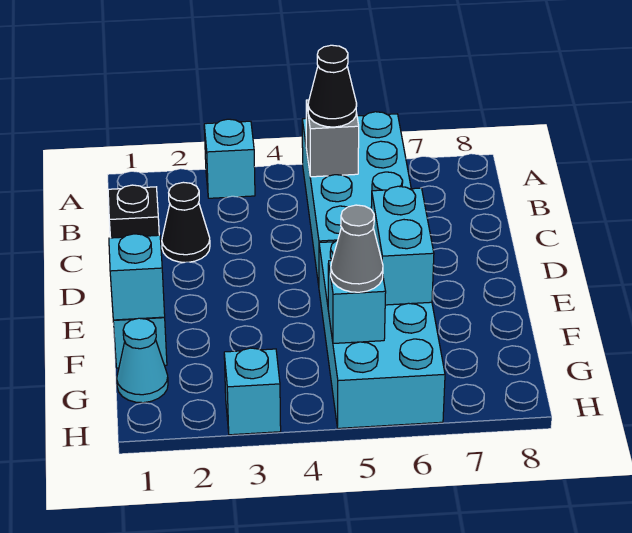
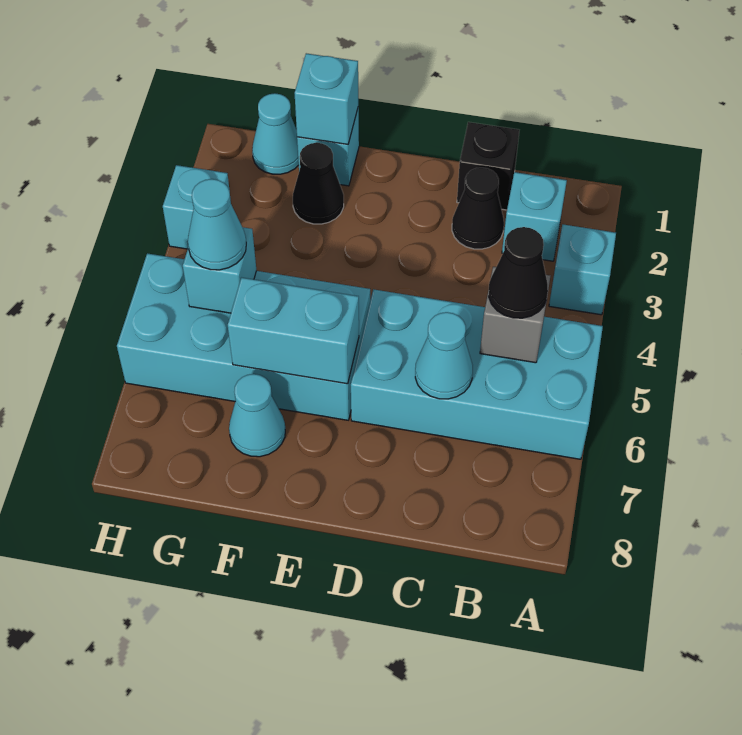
none -> cyan 1x1 brick [502,172,567,261]
none -> cyan 1x1 cone [415,312,473,399]
none -> black 1x1 cone [293,143,344,224]
none -> cyan 1x1 cone [229,374,285,457]
grey 1x1 cone [331,205,383,292] -> cyan 1x1 cone [188,179,246,270]

